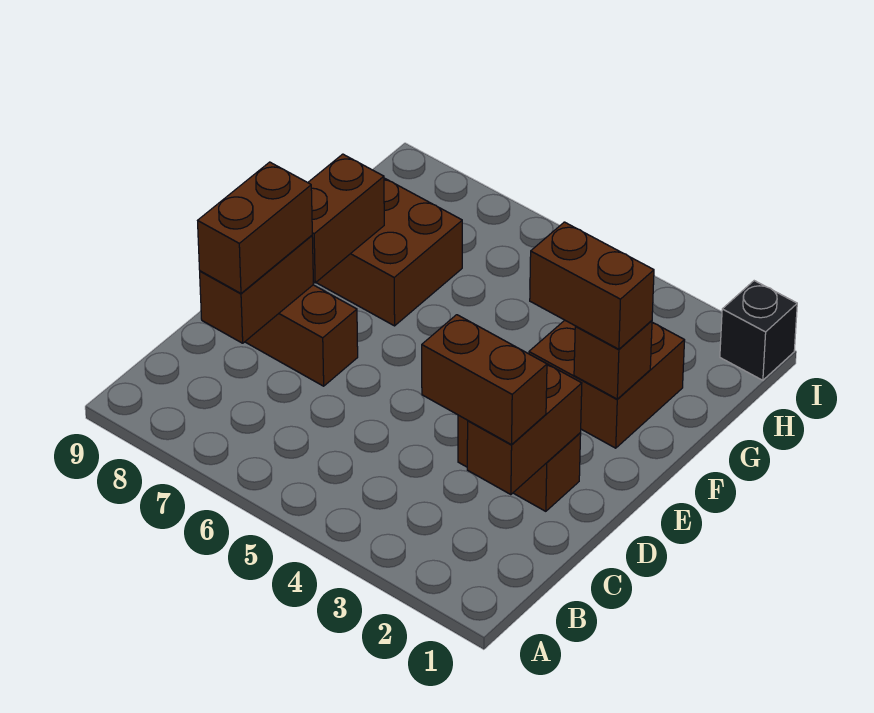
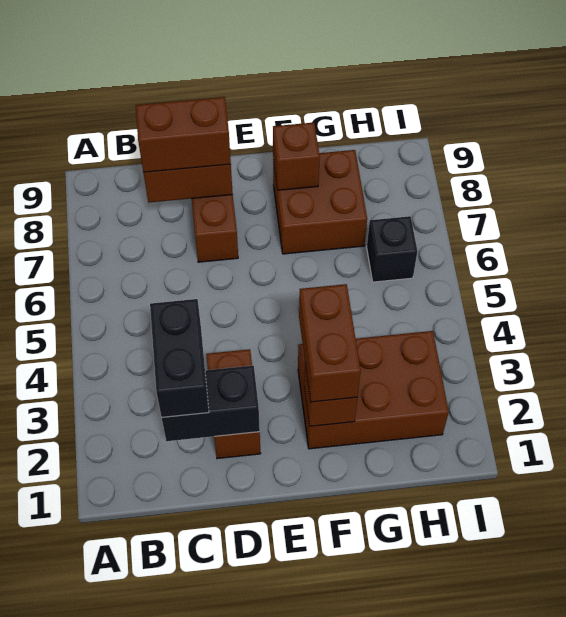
brown 1x2 brick [467,364,582,495] -> black 1x2 brick [162,365,260,441]
brown 1x2 brick [422,315,547,445] -> black 1x2 brick [150,299,209,417]
brown 1x2 brick [308,154,384,283] -> brown 1x1 brick [273,123,320,190]
brown 2x2 brick [529,320,685,448] -> brown 2x3 brick [298,331,449,449]
black 1x1 brick [720,281,797,380] -> black 1x1 brick moved to [367,216,418,282]

